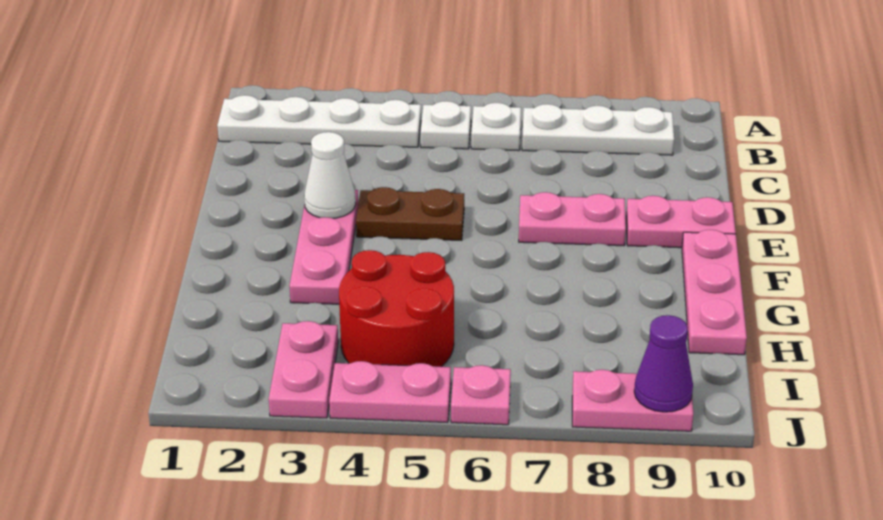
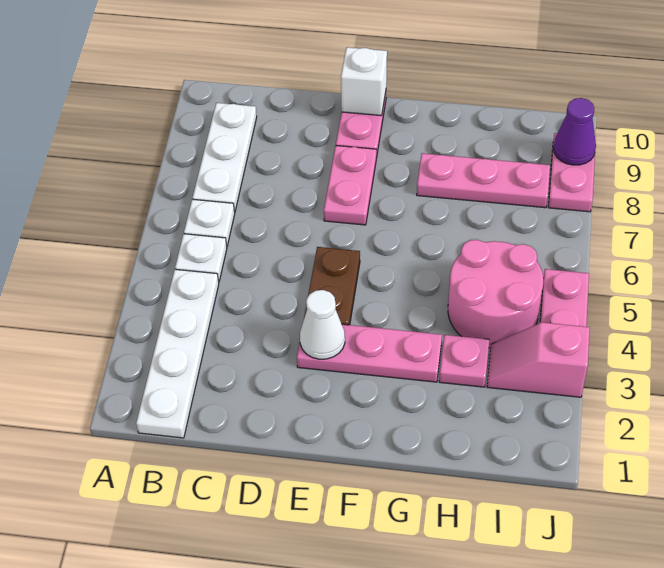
none -> white 1x1 brick [341,47,387,116]
pink 1x3 plate [682,230,747,355] -> pink 1x3 plate moved to [417,153,550,208]
red 2x2 round brick [339,250,454,367] -> pink 2x2 round brick [448,240,543,348]
pink 1x2 plate [269,321,338,418] -> pink 1x2 slope [487,322,590,397]
pink 1x1 plate [451,365,511,425] -> pink 1x1 plate moved to [439,335,489,387]

